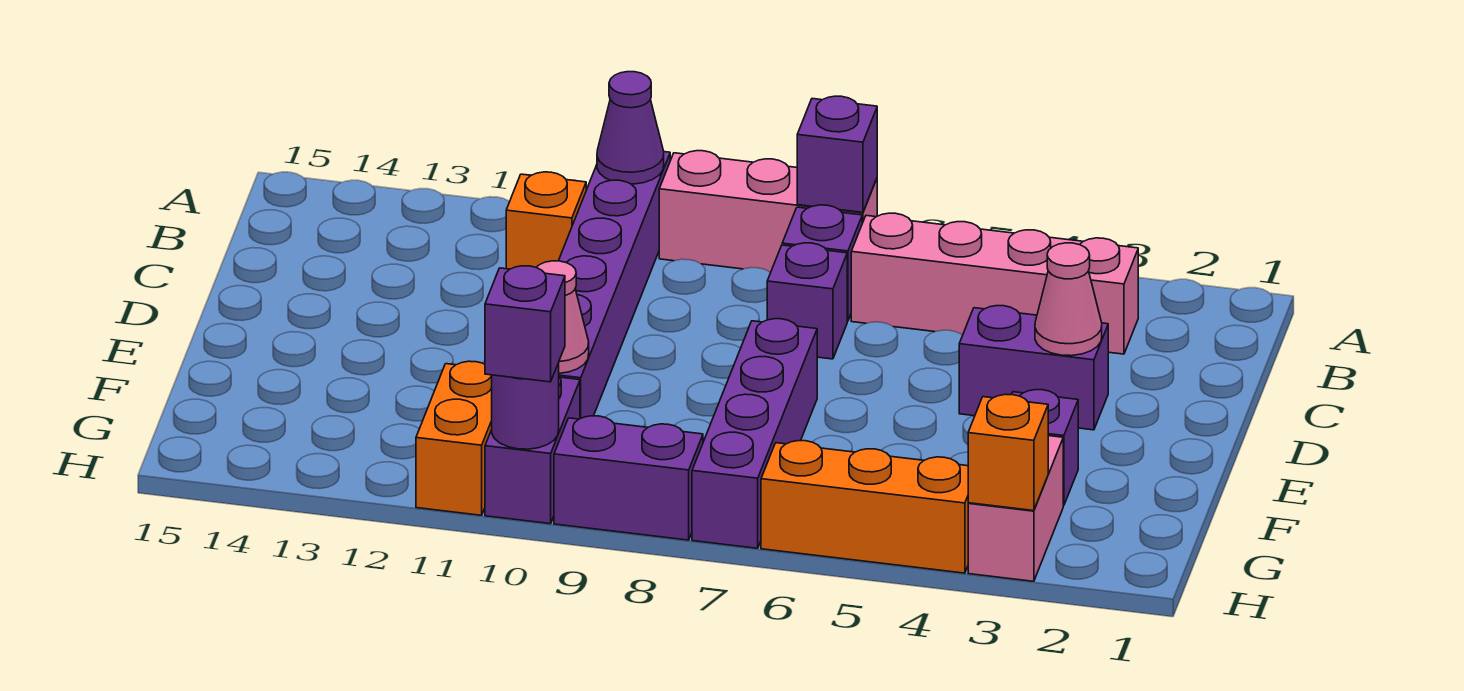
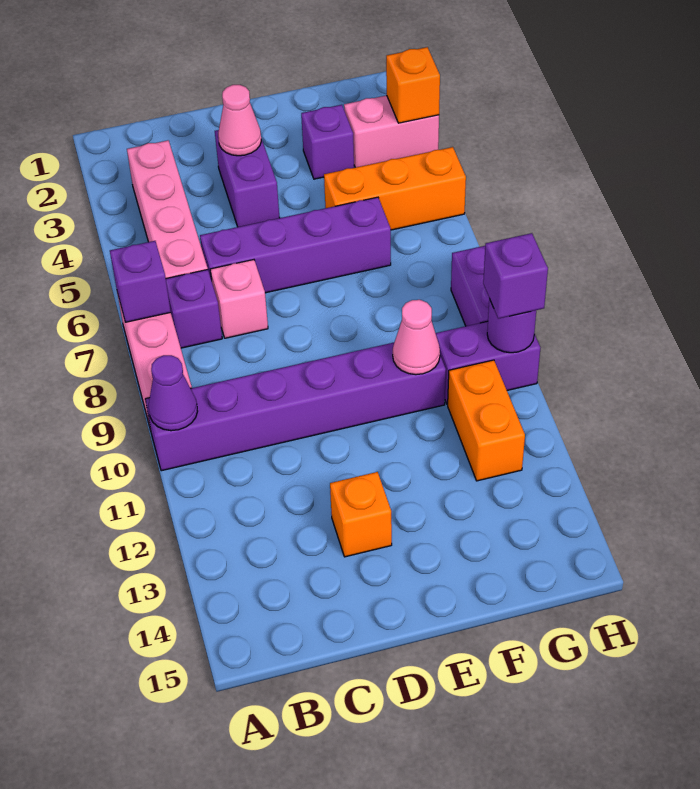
orange 1x1 brick [506,172,586,269] -> orange 1x1 brick moved to [330,472,392,557]
purple 1x1 brick [767,243,847,359] -> pink 1x1 brick [210,260,268,338]
purple 1x4 brick [692,319,817,548] -> purple 1x4 brick moved to [200,197,391,293]
orange 1x2 brick [416,361,492,515] -> orange 1x2 brick turned to [448,360,525,481]
orange 1x3 brick [761,441,968,573] -> orange 1x3 brick turned to [324,147,466,230]

